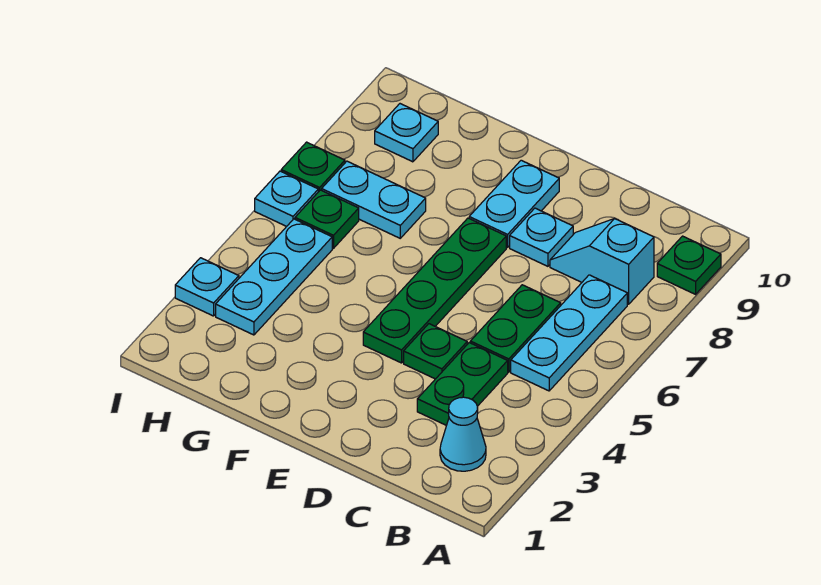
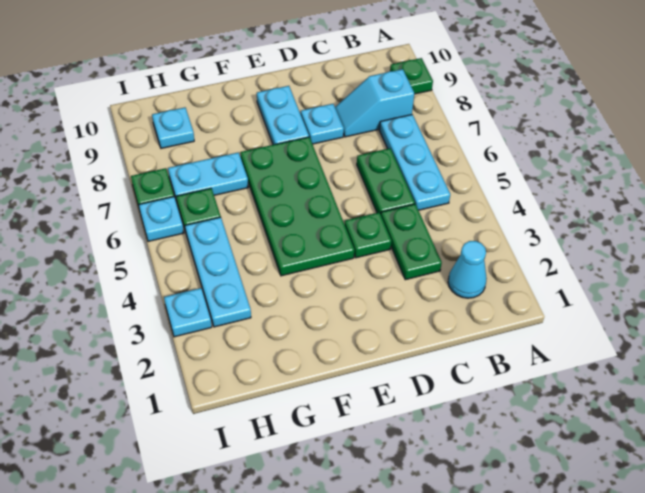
green 1x4 plate [363,218,506,363] -> green 2x4 plate [240,137,354,276]

